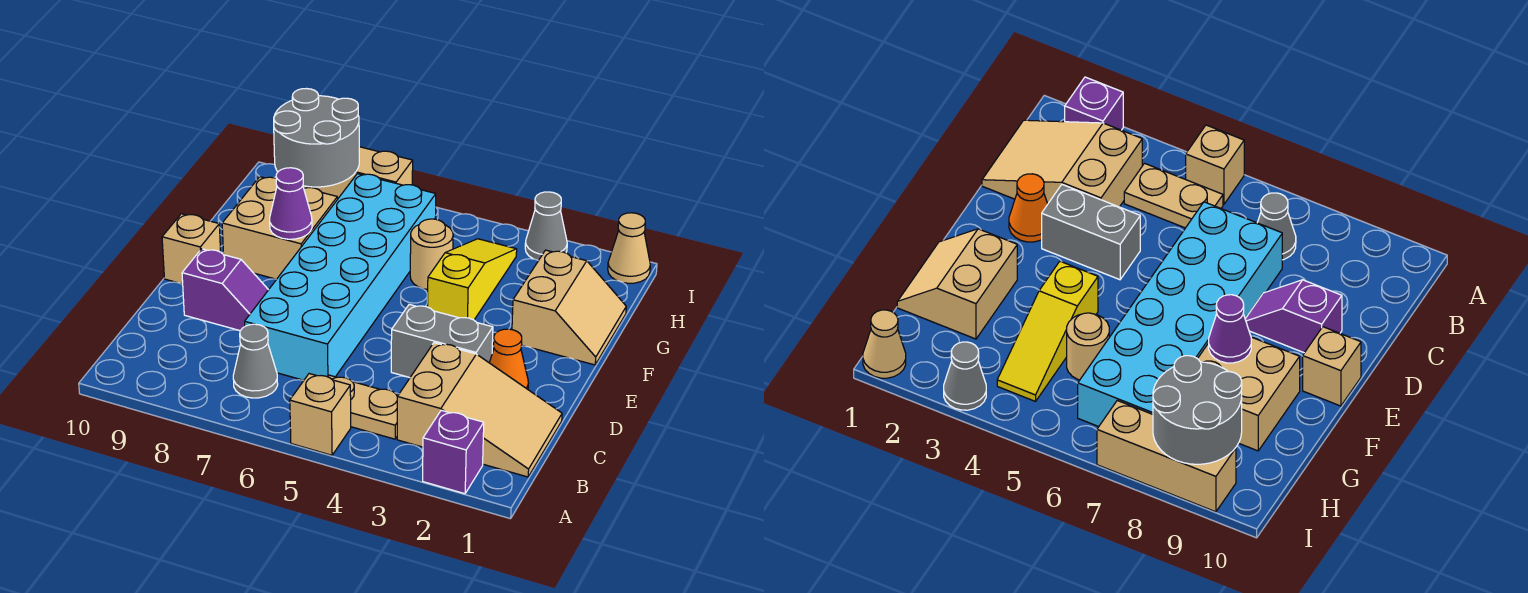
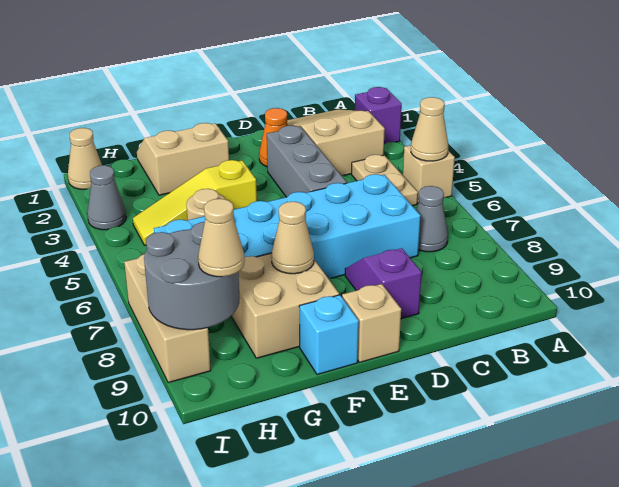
none -> tan 1x1 cone [411,97,448,161]
grey 1x2 brick [391,304,493,378] -> grey 1x3 brick [267,126,347,197]
purple 1x1 cone [270,168,312,239] -> tan 1x1 cone [271,202,314,274]
none -> cyan 1x1 brick [299,295,359,375]
none -> tan 1x1 cone [198,199,245,277]

